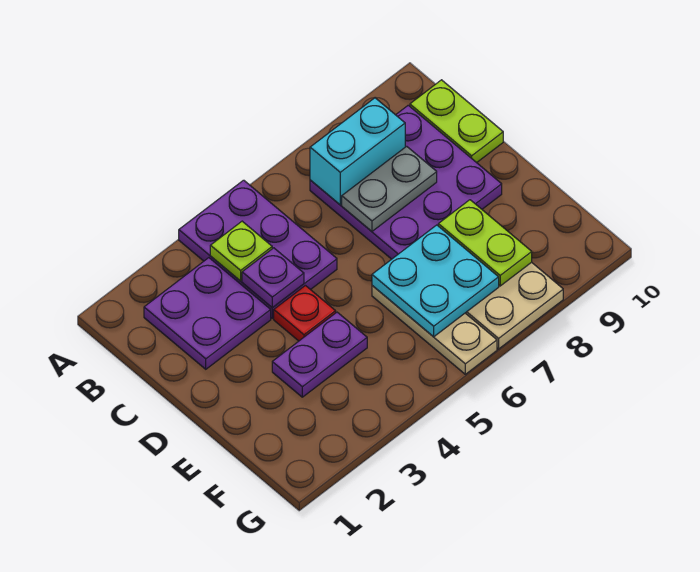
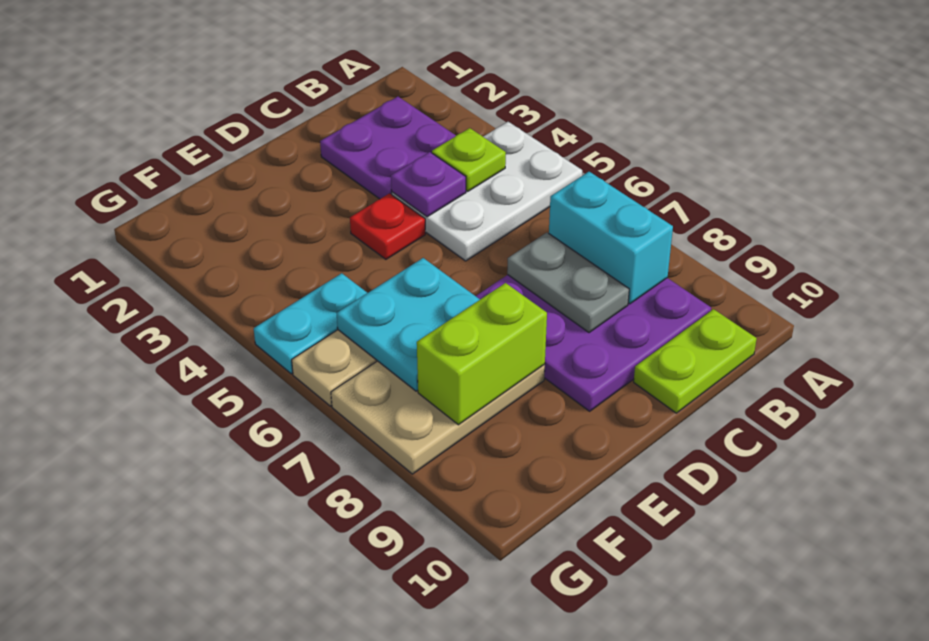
purple 2x3 plate [179,180,337,318] -> white 2x3 plate [392,122,582,261]
purple 1x2 plate [272,312,367,397] -> none
lime 1x2 plate [438,200,532,286] -> lime 1x2 brick [417,283,547,425]
none -> cyan 1x2 plate [254,273,367,374]

